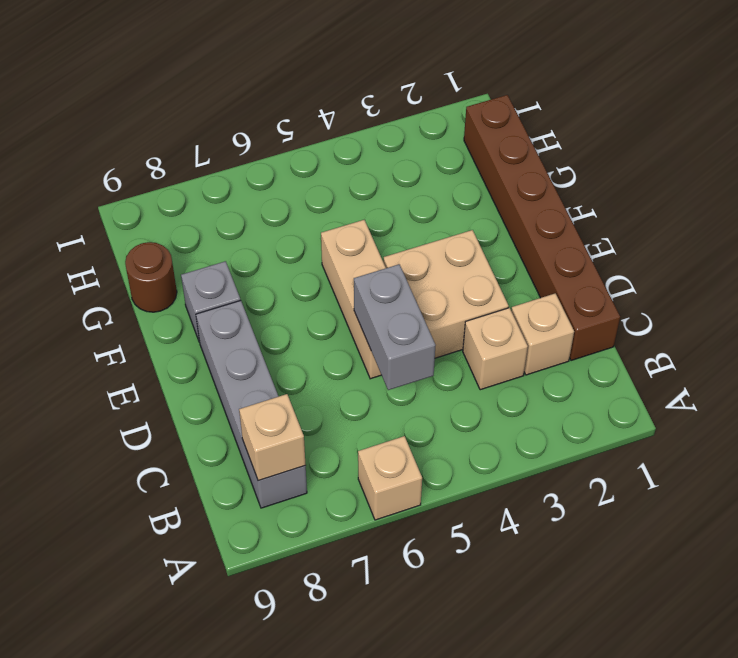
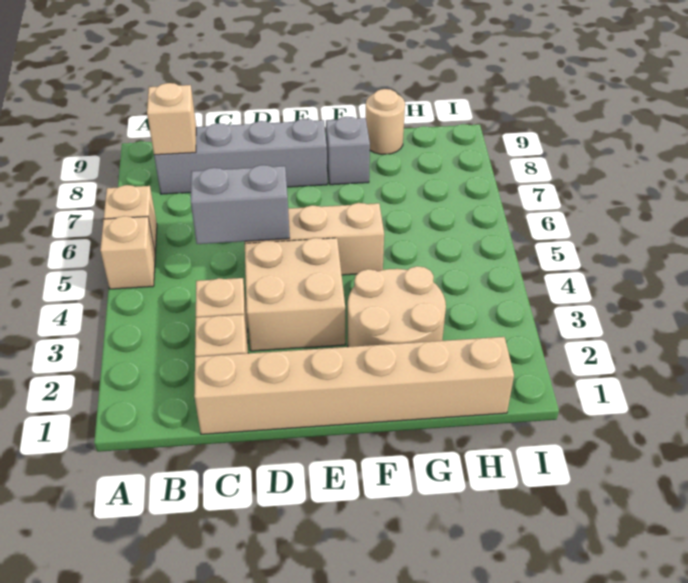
none -> tan 1x1 brick [100,216,155,289]
brown 1x6 brick [464,95,620,361] -> tan 1x6 brick [194,337,514,434]
none -> tan 2x2 round brick [348,266,446,347]
brown 1x1 round brick [125,242,177,312] -> tan 1x1 round brick [366,89,405,154]

